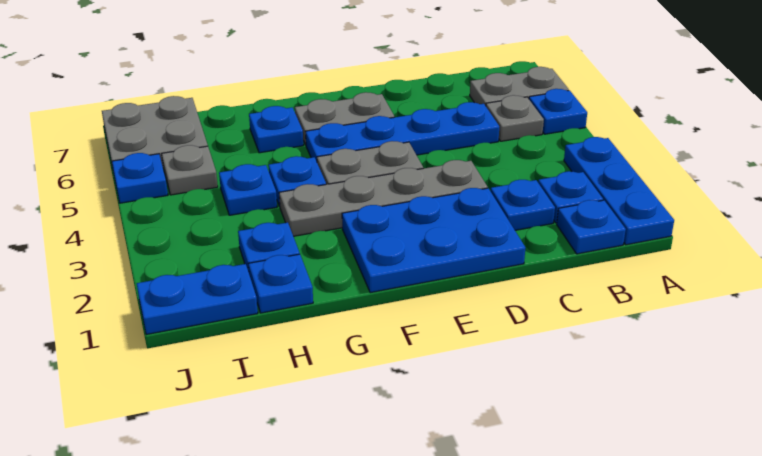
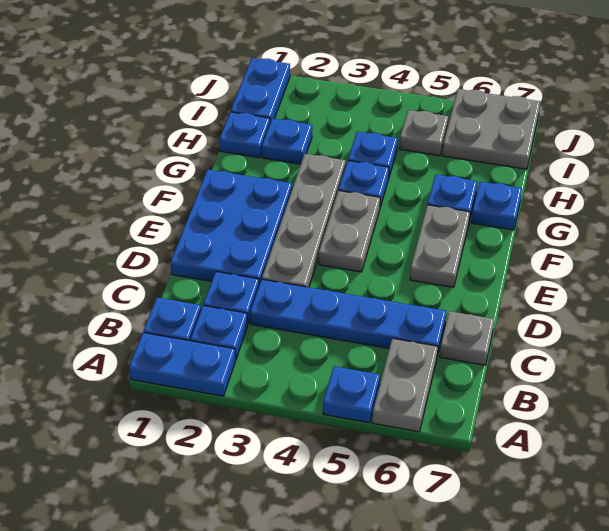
blue 1x3 plate [564,137,674,245] -> blue 1x2 plate [129,333,236,396]
grey 1x1 plate [486,95,544,141] -> grey 1x1 plate moved to [440,311,494,365]
blue 1x4 plate [306,102,499,161] -> blue 1x4 plate turned to [250,279,446,355]
blue 1x1 plate [112,153,168,203] -> blue 1x1 plate moved to [471,182,522,230]

